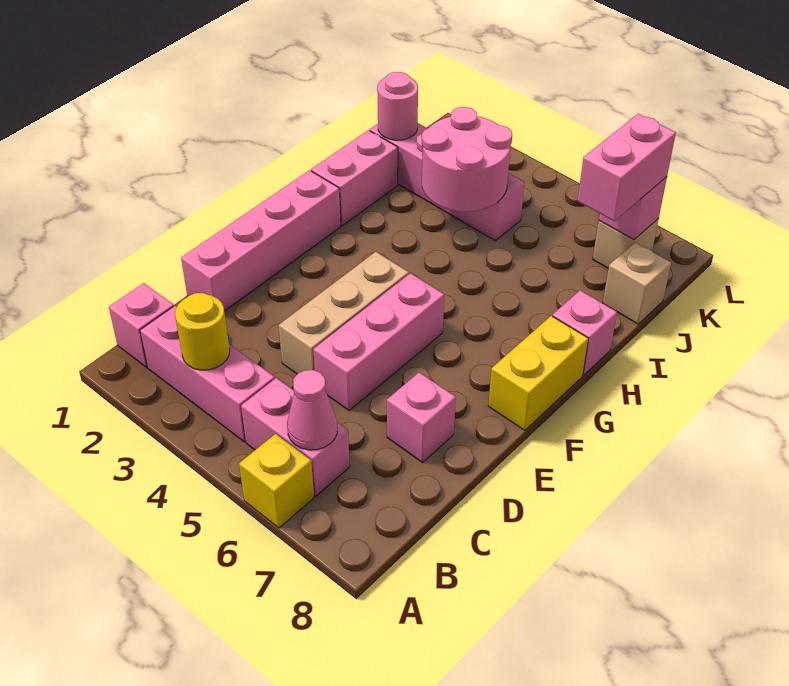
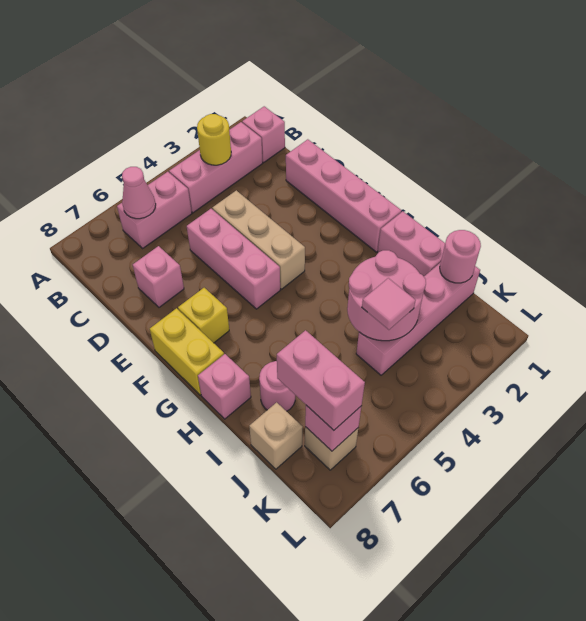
yellow 1x1 brick [239,434,314,528] -> yellow 1x1 brick moved to [178,288,229,343]
none -> pink 1x1 round brick [259,361,295,411]
none -> pink 1x1 tile [362,278,416,330]

